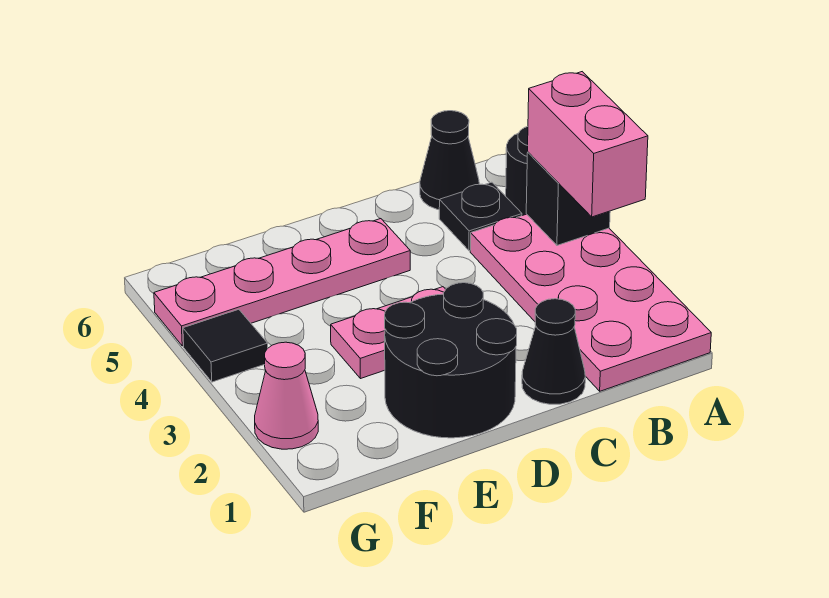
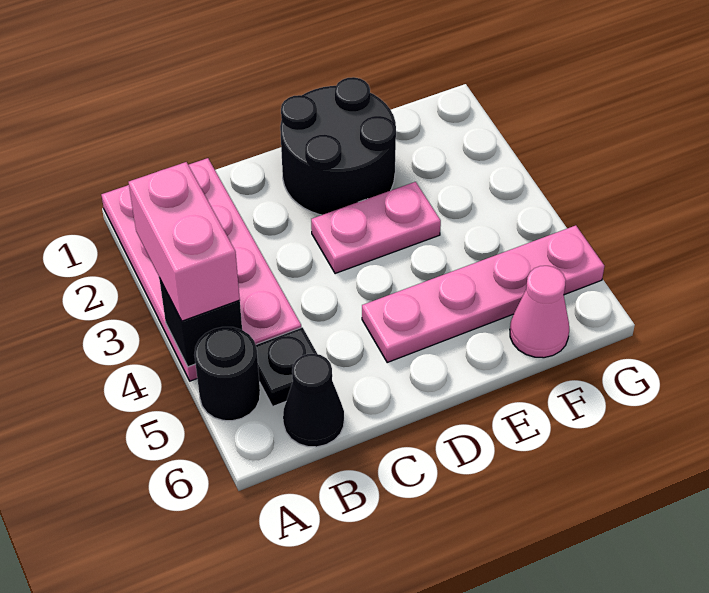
black 1x1 cone [522,299,585,404] -> none
pink 1x1 cone [255,342,318,449] -> pink 1x1 cone moved to [510,266,569,358]
black 1x1 tile [183,309,268,382] -> none

